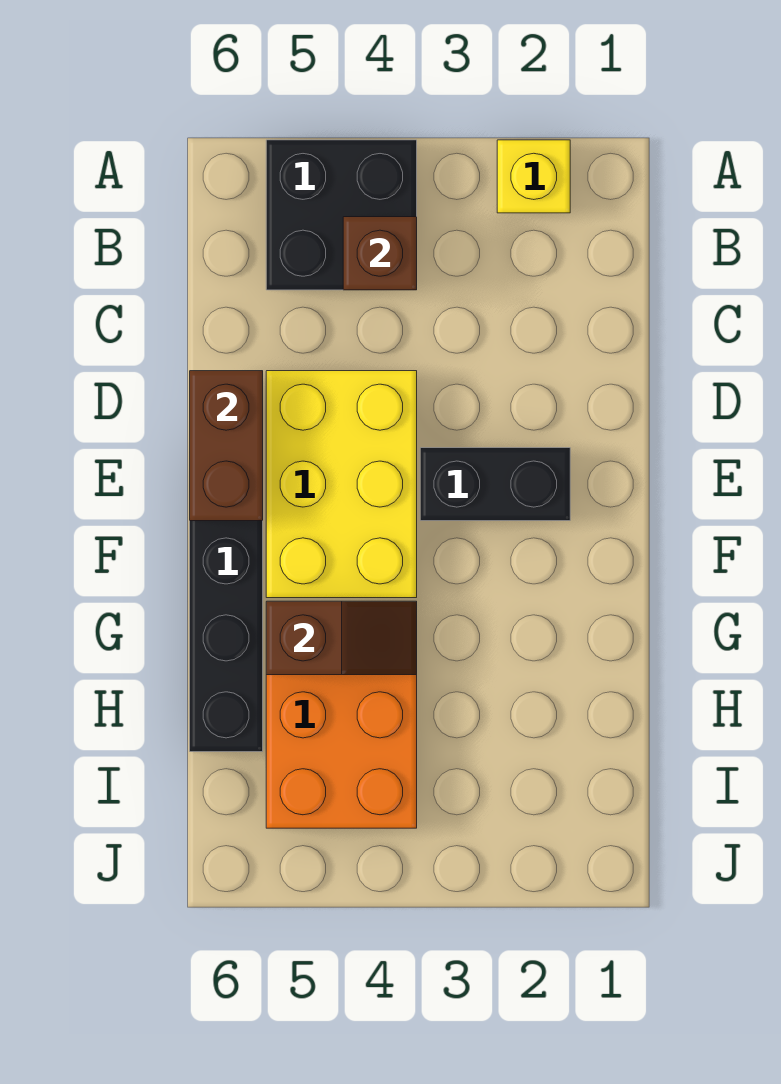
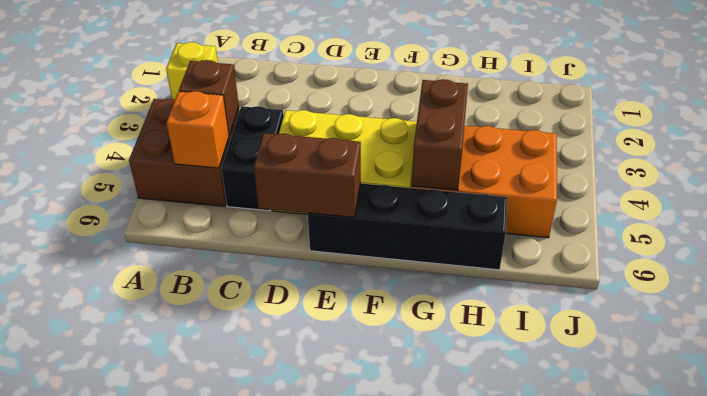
black 2x2 brick [266,140,417,290] -> brown 2x2 brick [129,99,240,206]
none -> orange 1x1 brick [166,91,229,168]
black 1x2 brick [420,448,570,521] -> black 1x2 brick moved to [221,106,284,211]
brown 1x2 slope [266,601,417,675] -> brown 1x2 brick [412,79,468,190]

